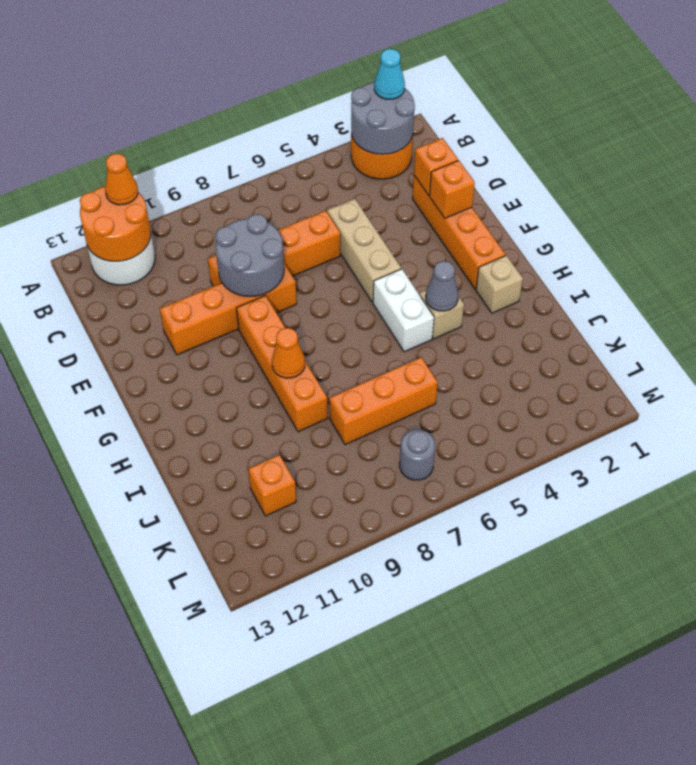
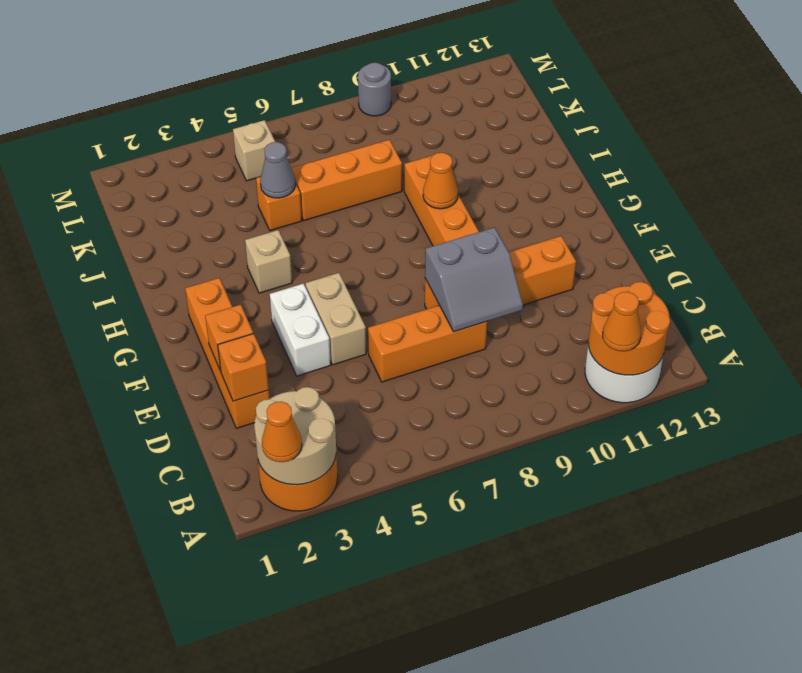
grey 2x2 round brick [351,82,415,154] -> tan 2x2 round brick [254,387,336,485]
cyan 1x1 cone [374,49,405,99] -> orange 1x1 cone [262,402,302,462]
tan 1x3 brick [327,199,401,303] -> tan 1x2 brick [305,273,366,365]
orange 1x4 brick [208,211,340,286] -> orange 1x3 brick [368,305,487,382]
grey 2x2 round brick [215,214,284,296] -> grey 2x2 slope [425,228,523,332]
white 1x2 brick [373,269,434,352] -> white 1x2 brick moved to [270,284,331,376]
tan 1x1 brick [476,256,523,313] -> tan 1x1 brick moved to [233,120,275,181]
grey 1x1 cone [426,261,458,311] -> grey 1x1 cone moved to [260,142,295,198]
orange 1x1 brick [248,455,296,516] -> orange 1x1 brick moved to [256,177,302,231]
grey 1x1 round brick [400,430,435,480] -> grey 1x1 round brick moved to [358,63,391,116]

